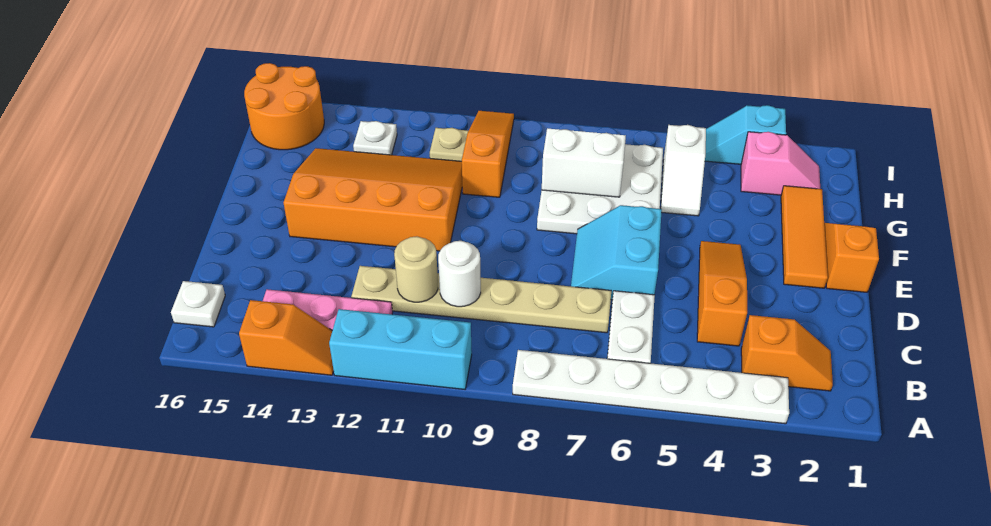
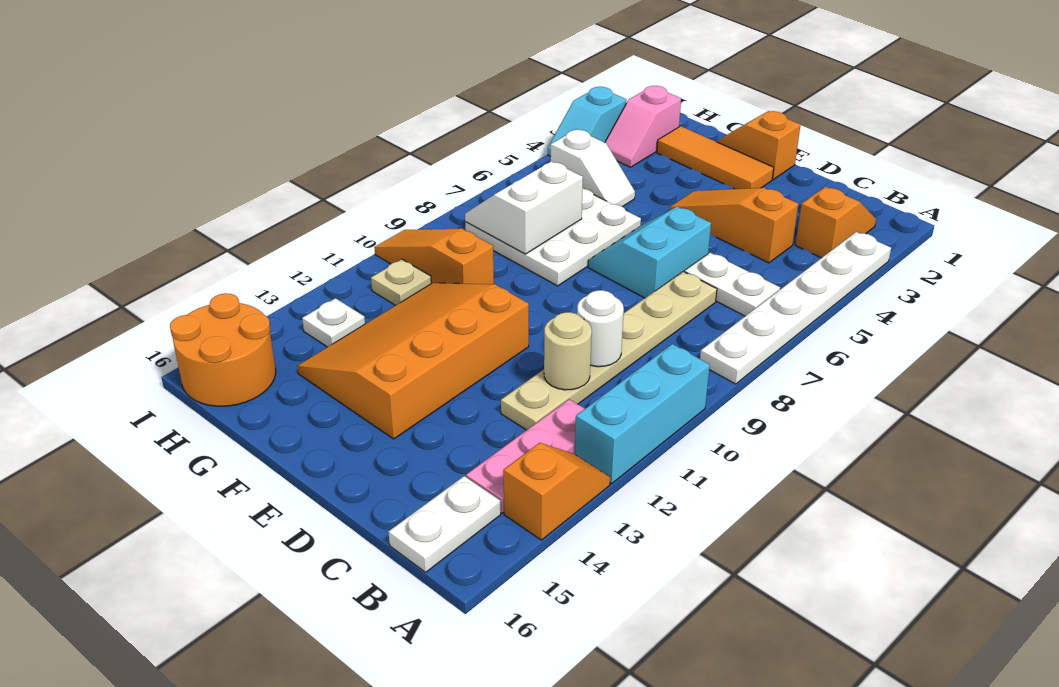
white 1x1 plate [171,281,225,327] -> white 1x2 plate [388,476,501,572]
cyan 2x2 slope [571,205,662,300] -> cyan 2x2 slope turned to [588,207,711,298]
pink 1x2 slope [741,132,820,195] -> pink 1x2 slope turned to [605,86,681,167]

